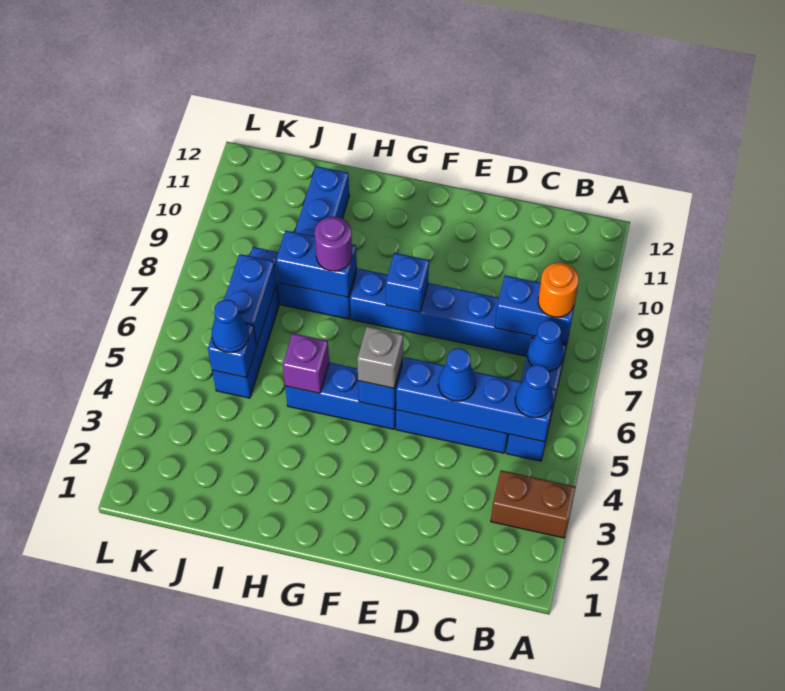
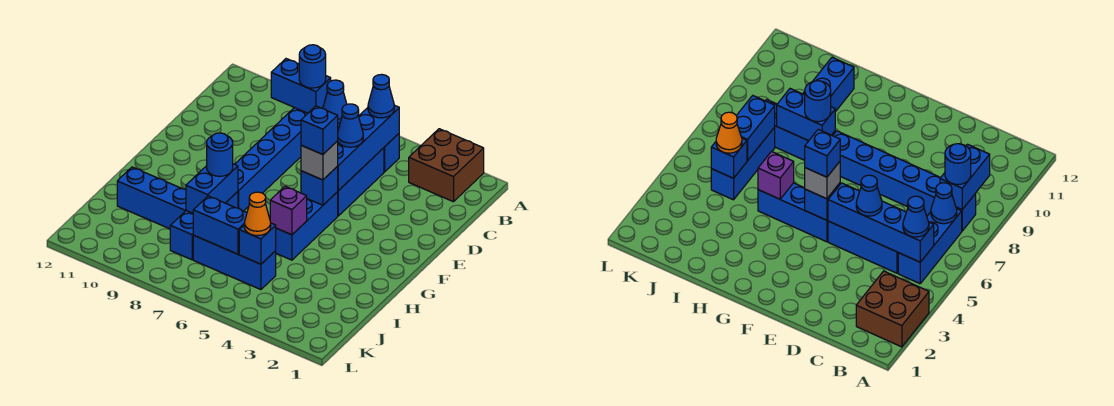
brown 1x2 brick [491,470,575,538] -> brown 2x2 brick [409,129,484,202]
blue 1x2 brick [495,275,577,343] -> blue 1x2 brick turned to [271,59,331,113]
orange 1x1 round brick [538,262,579,317] -> blue 1x1 round brick [299,45,326,88]
blue 1x1 brick [386,253,429,312] -> blue 1x1 brick moved to [301,106,338,155]
purple 1x1 round brick [315,217,352,271] -> blue 1x1 round brick [207,133,233,176]
blue 1x1 cone [212,300,249,353] -> orange 1x1 cone [244,192,271,236]

